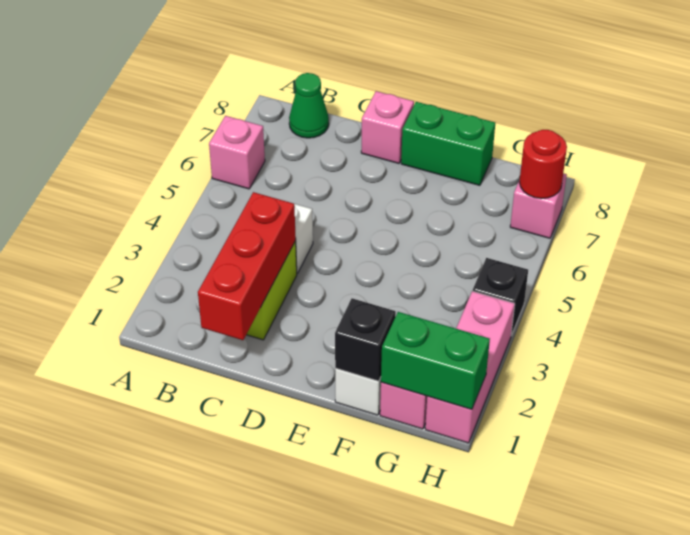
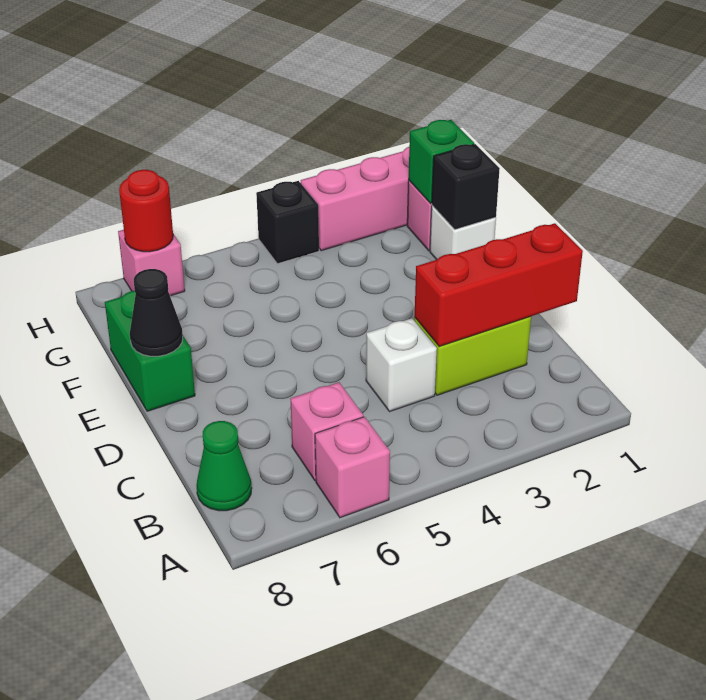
pink 1x1 brick [361,91,414,163] -> pink 1x1 brick moved to [290,382,363,480]
none -> black 1x1 cone [130,269,183,356]
green 1x2 brick [381,312,490,409] -> green 1x1 brick [409,120,474,204]

